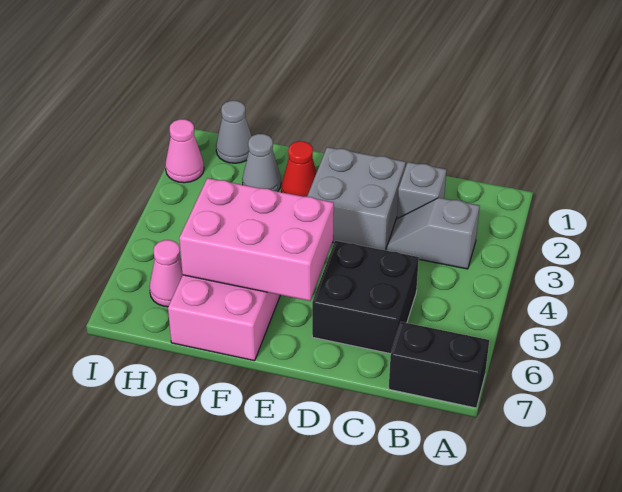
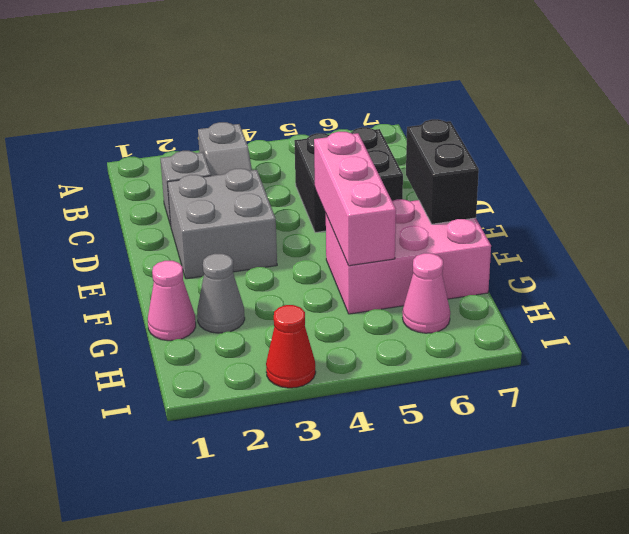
black 1x2 brick [389,322,489,408] -> black 1x2 brick moved to [406,119,479,224]
pink 2x3 brick [179,178,334,301] -> pink 1x3 brick [314,132,396,266]
red 1x1 cone [281,141,317,197] -> red 1x1 cone moved to [266,305,316,388]
grey 1x1 cone [216,101,252,163] -> none
pink 1x1 cone [165,119,204,183] -> pink 1x1 cone moved to [148,261,196,341]

